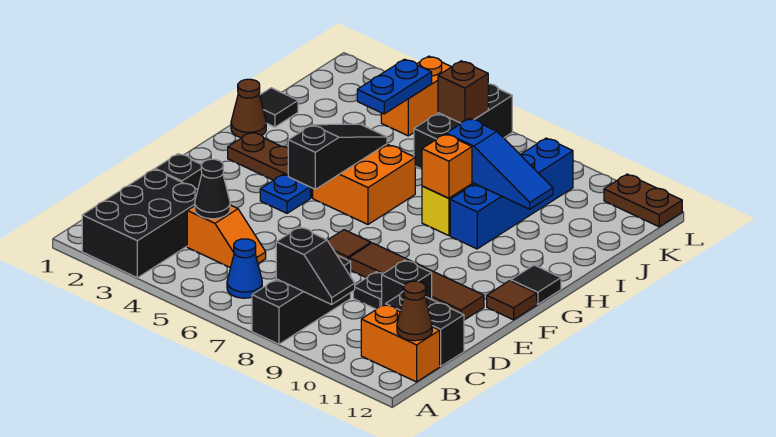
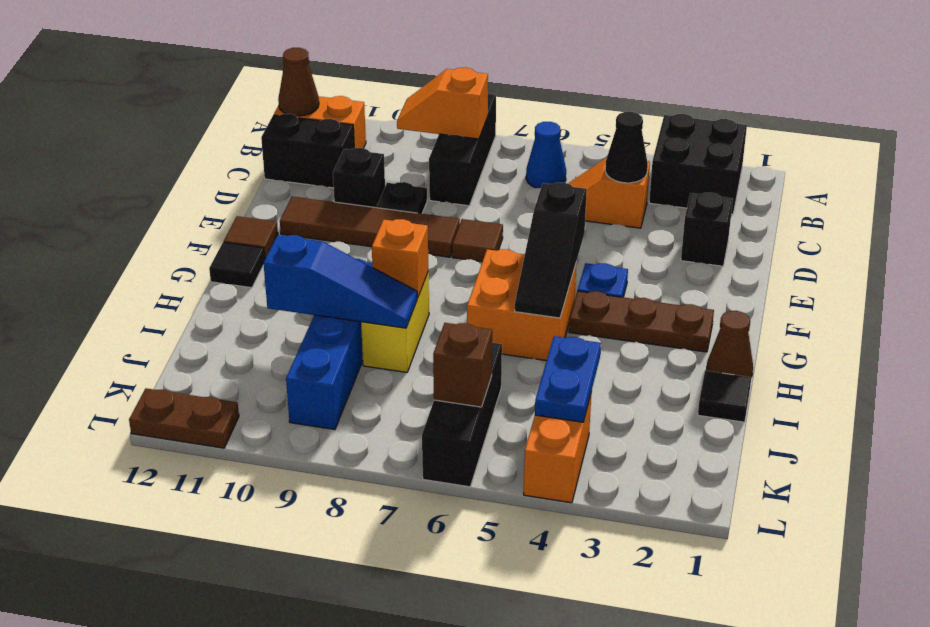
black 2x3 brick [82,169,198,278] -> black 2x2 brick [649,114,747,214]
black 1x2 slope [276,227,355,305] -> orange 1x2 slope [397,67,488,139]
blue 1x3 slope [446,118,553,209] -> blue 1x3 slope turned to [263,235,417,328]

